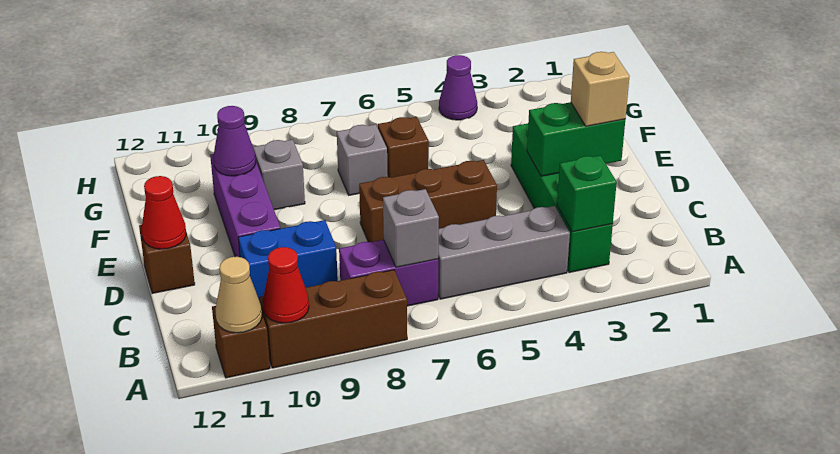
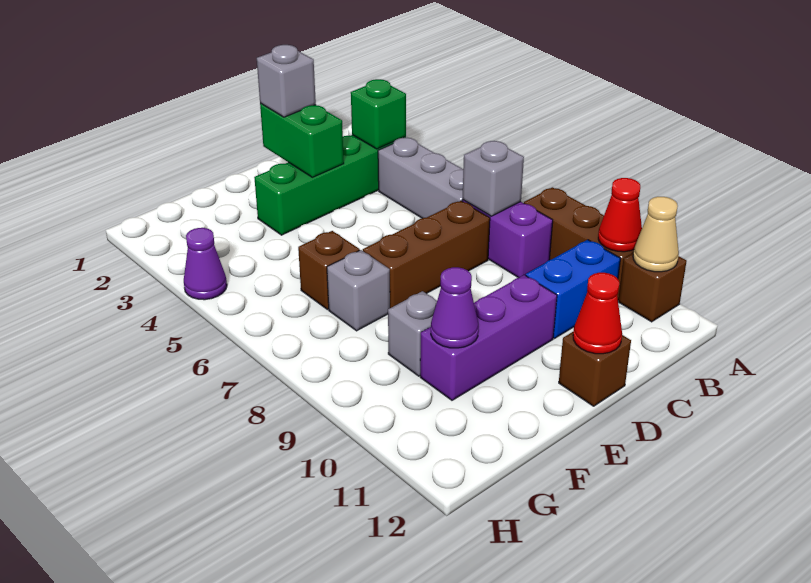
blue 1x2 brick [238,220,338,298] -> blue 1x2 brick turned to [526,240,621,338]
tan 1x1 brick [571,52,630,126] -> grey 1x1 brick [257,45,316,117]
brown 1x3 brick [359,160,497,242] -> brown 1x3 brick turned to [363,201,490,308]

